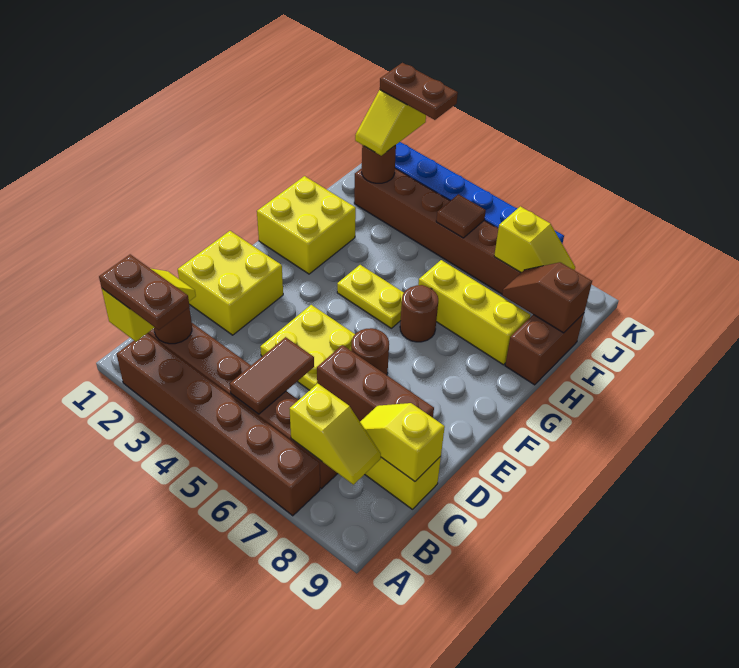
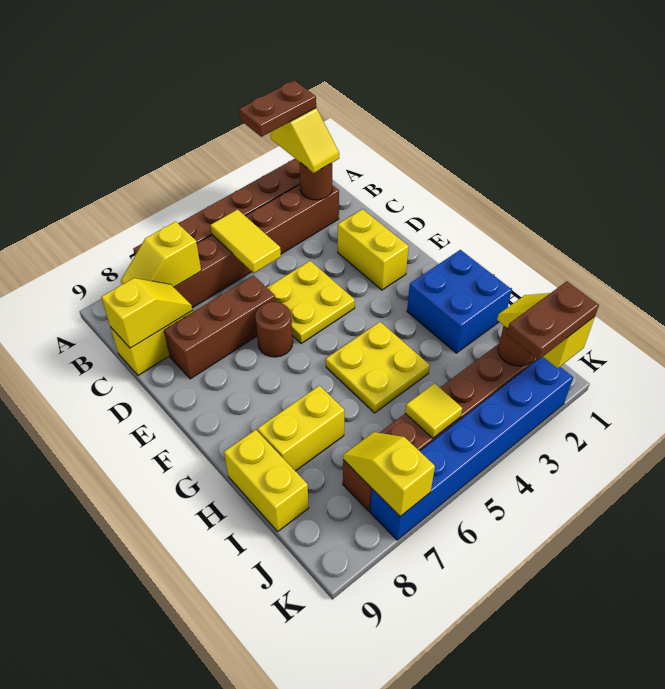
brown 1x2 tile [230,337,314,414] -> yellow 1x2 tile [211,210,281,273]
yellow 2x2 brick [178,231,283,335] -> yellow 1x2 brick [338,209,409,290]
yellow 2x2 brick [257,176,356,274] -> blue 2x2 brick [407,250,512,353]
yellow 1x2 plate [337,265,404,328] -> yellow 2x2 plate [326,322,430,413]
brown 1x1 round brick [400,285,438,342] -> none
yellow 1x3 brick [418,260,530,365] -> yellow 1x2 brick [257,386,345,471]
brown 1x2 brick [505,313,584,385] -> yellow 1x2 brick [224,430,309,531]
brown 1x2 slope [502,262,592,333] -> none
brown 1x1 tile [436,194,486,238] -> yellow 1x1 tile [405,383,462,438]
yellow 1x2 slope [494,206,575,272] -> yellow 1x2 slope turned to [343,432,435,516]

